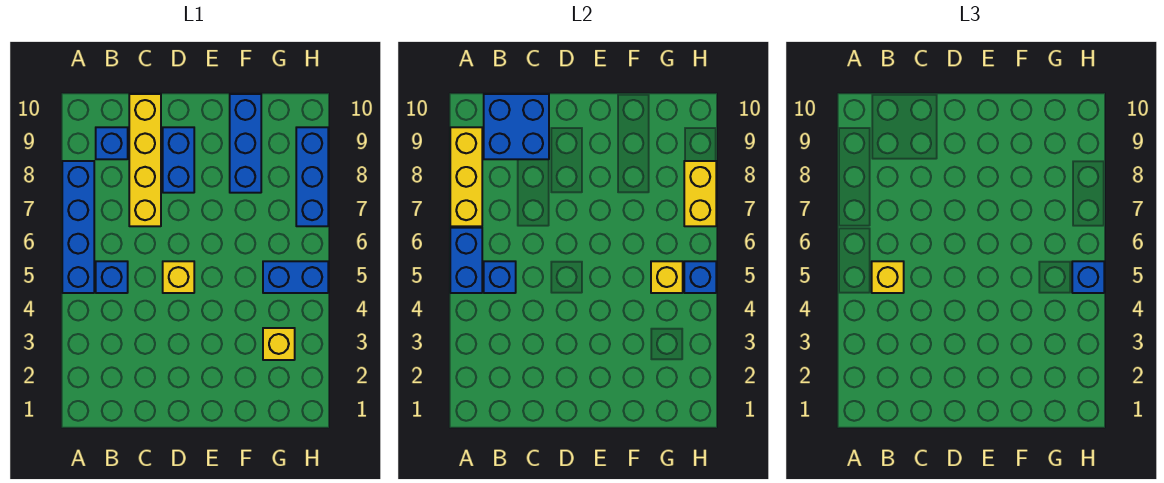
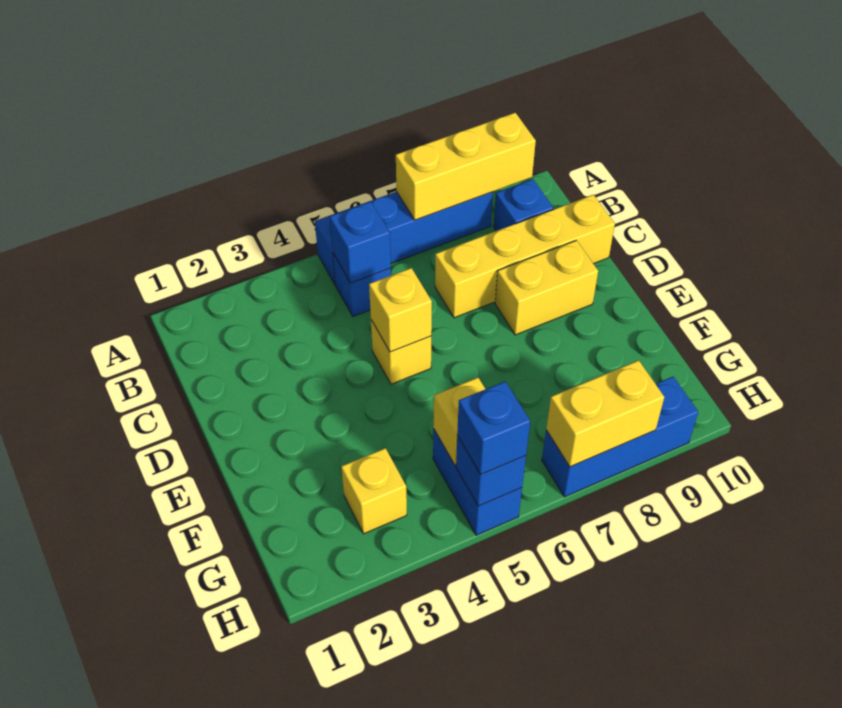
blue 1x2 brick [450,228,482,293] -> none
yellow 1x1 brick [872,261,904,293] -> yellow 1x1 brick moved to [369,268,432,352]
blue 2x2 brick [484,94,549,159] -> none
blue 1x2 brick [163,127,194,193] -> yellow 1x2 brick [495,240,598,335]
blue 1x3 brick [230,94,261,193] -> none

